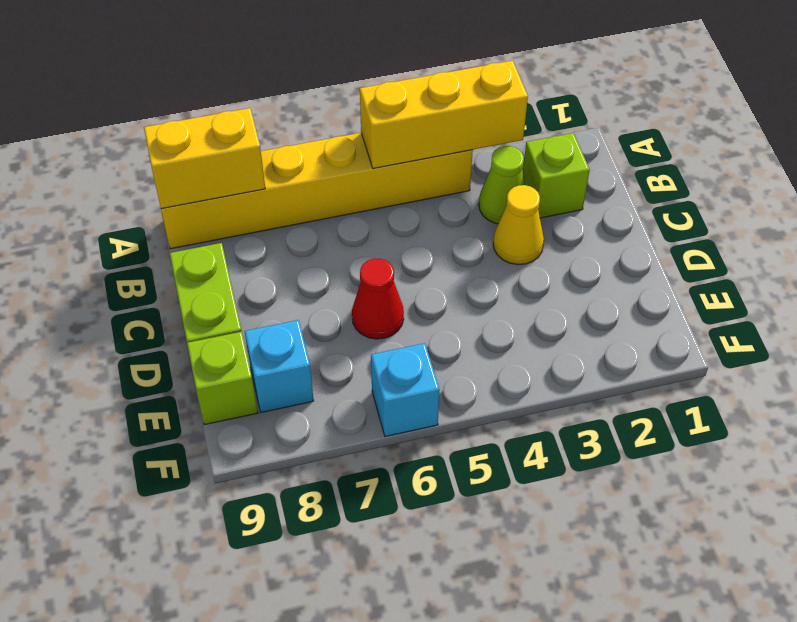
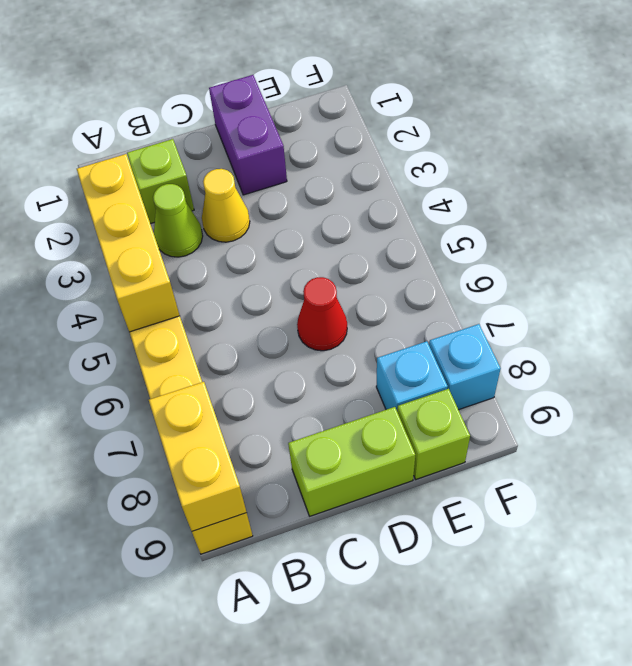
none -> purple 1x2 brick [209,75,287,195]
cyan 1x1 brick [371,343,440,436] -> cyan 1x1 brick moved to [429,324,501,410]

